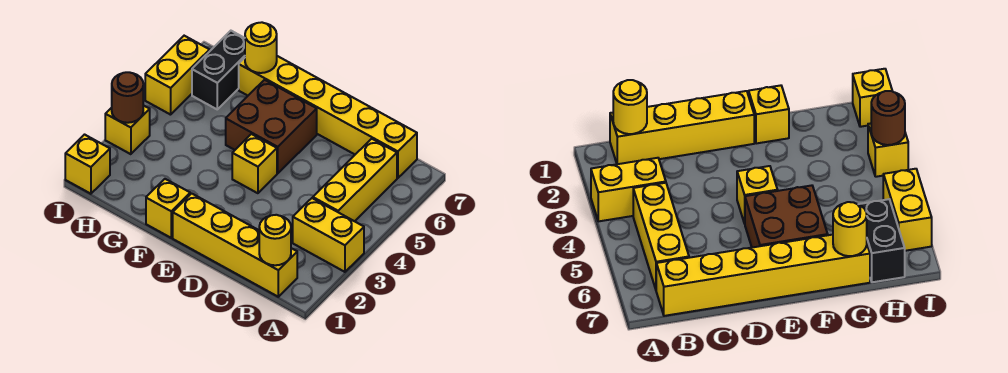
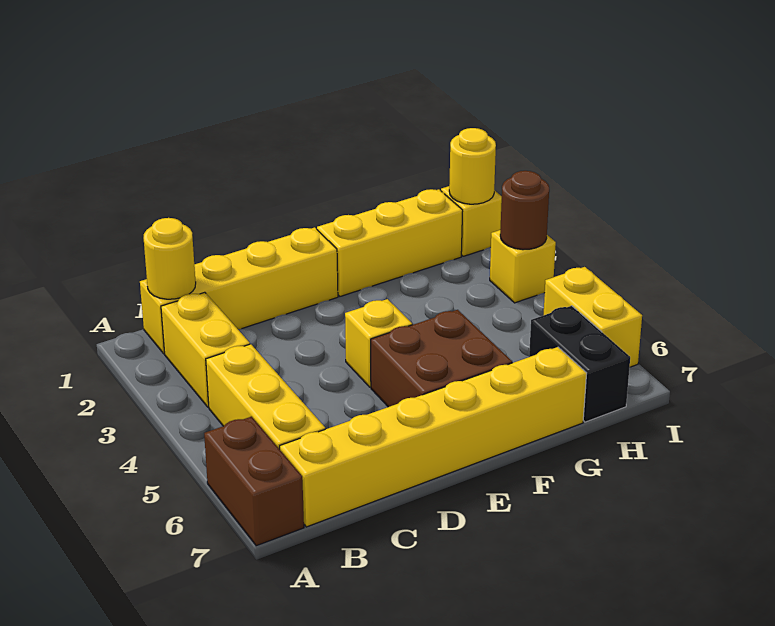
yellow 1x2 brick [293,198,364,272] -> yellow 1x2 brick turned to [161,292,250,407]
none -> brown 1x2 brick [204,417,304,546]
yellow 1x1 brick [146,179,190,238] -> yellow 1x3 brick [317,189,463,296]
yellow 1x1 round brick [245,22,277,73] -> yellow 1x1 round brick moved to [449,128,496,204]

